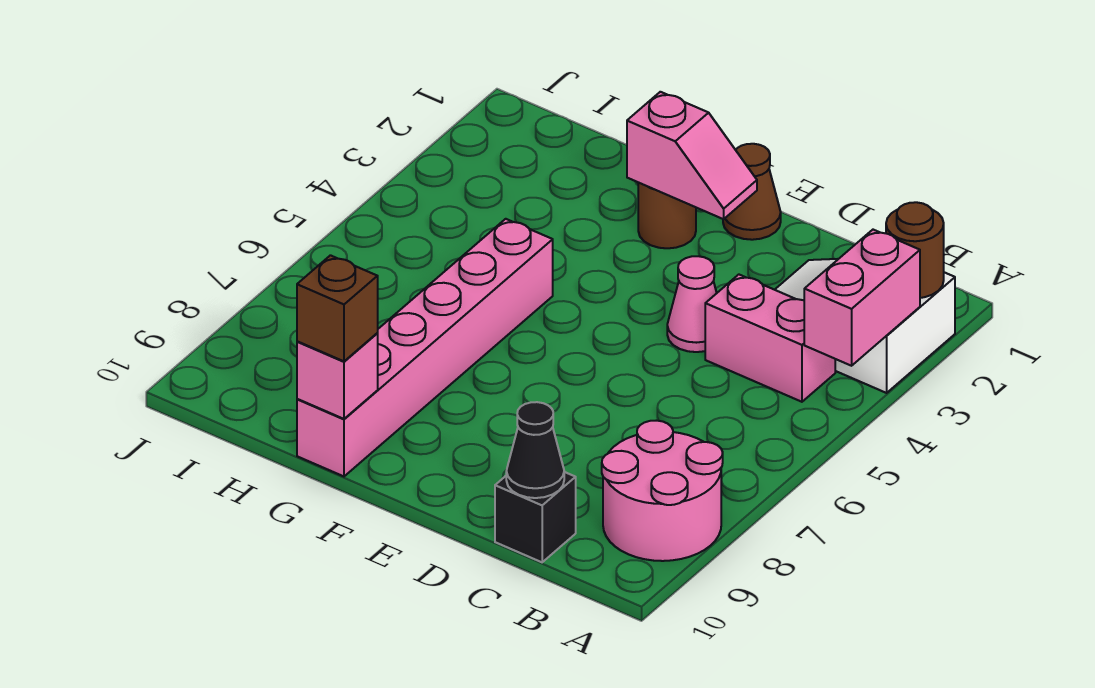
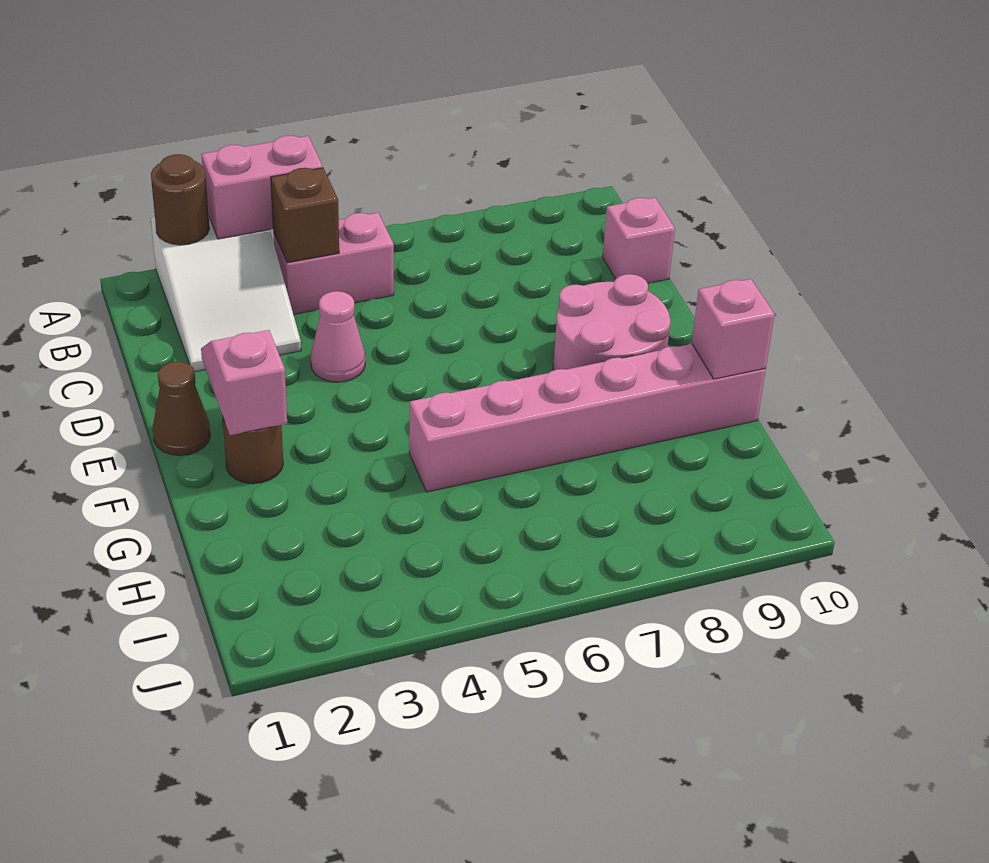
pink 2x2 round brick [602,421,723,561] -> pink 2x2 round brick moved to [553,274,670,370]
pink 1x2 brick [705,275,835,402] -> pink 1x2 brick turned to [273,213,394,314]
black 1x1 brick [495,472,576,562] -> pink 1x1 brick [603,198,675,283]
black 1x1 cone [506,402,564,498] -> none
brown 1x1 brick [297,255,378,361] -> brown 1x1 brick moved to [271,168,339,263]

